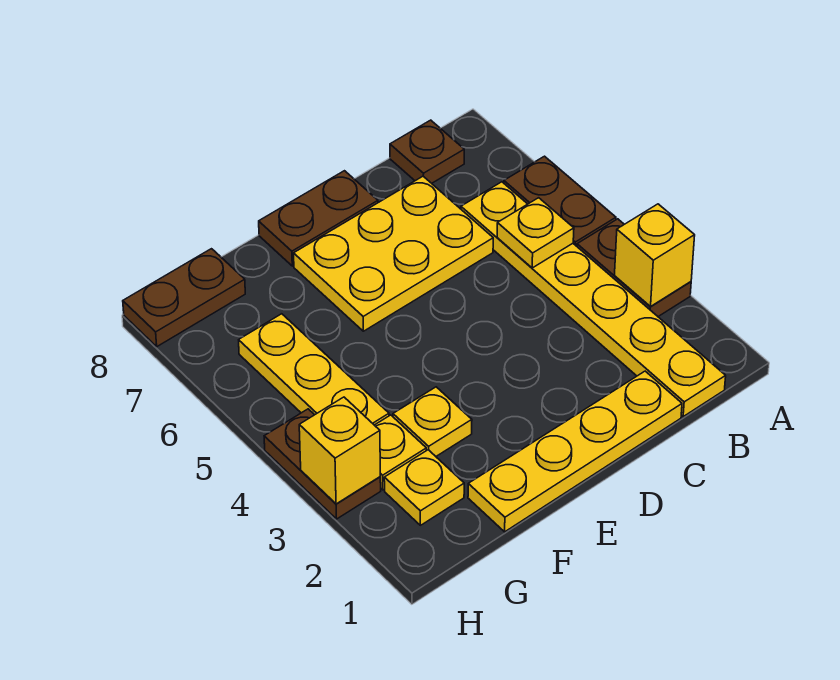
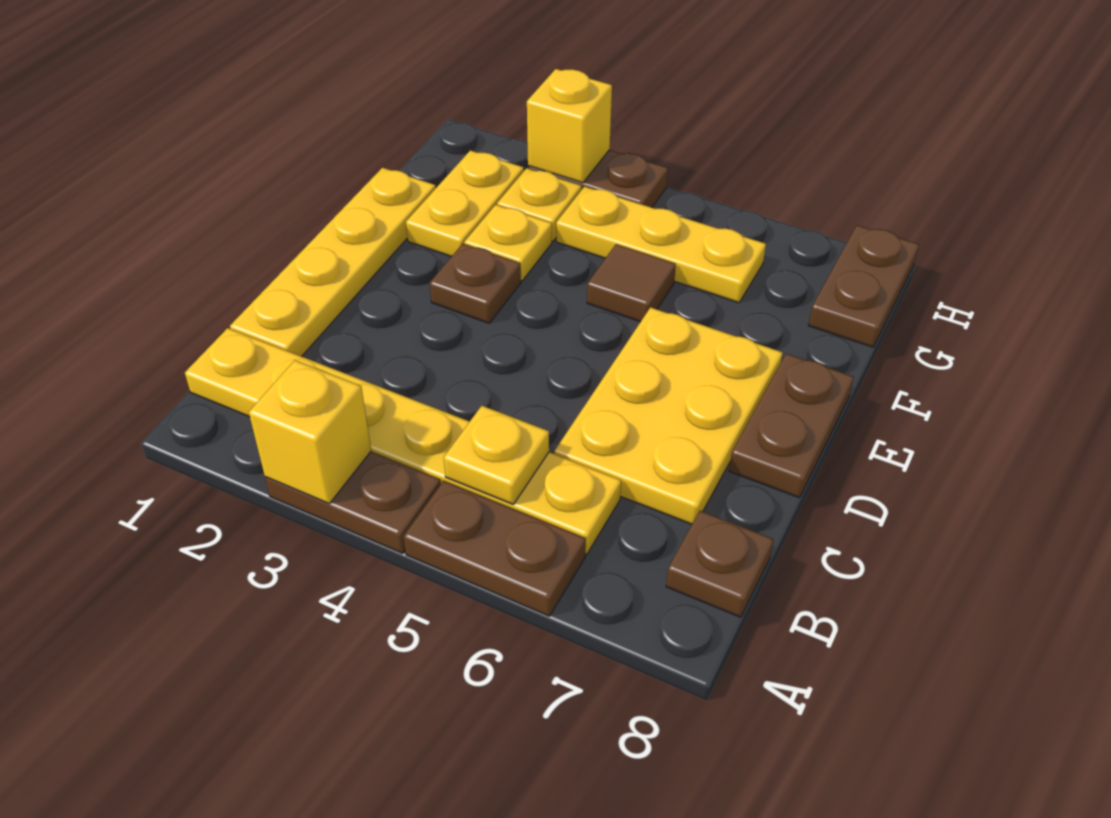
none -> brown 1x1 plate [430,244,521,323]
none -> brown 1x1 tile [587,244,676,322]
yellow 1x1 plate [384,450,464,525] -> yellow 1x2 plate [406,150,524,257]

